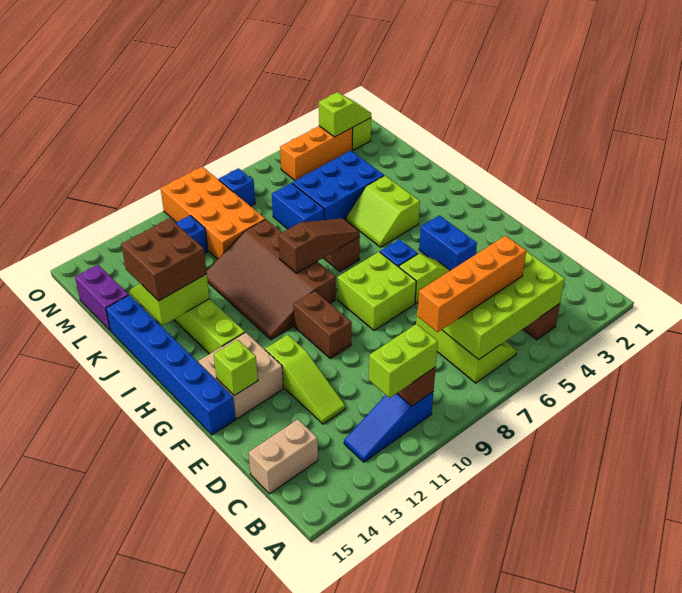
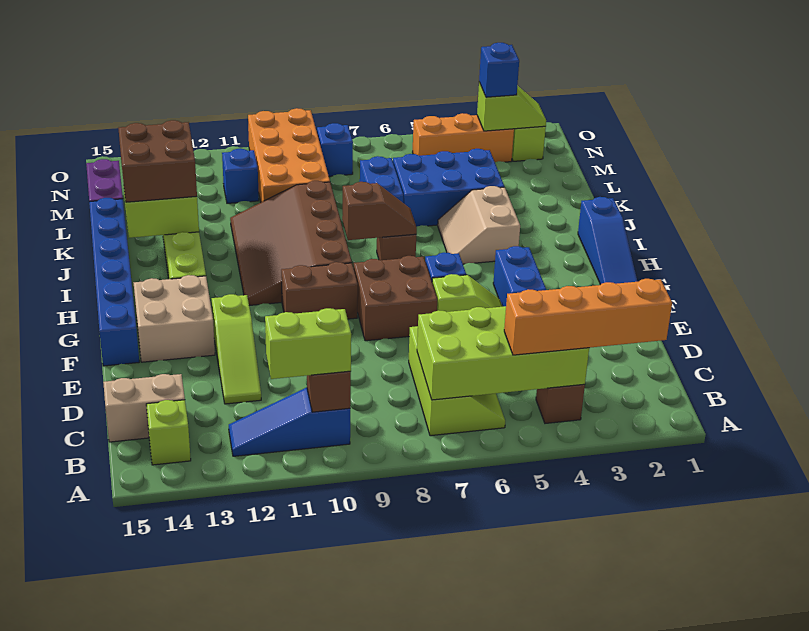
orange 1x4 brick [417,236,526,332] -> orange 1x4 brick moved to [504,279,672,355]
lime 2x2 brick [338,252,416,330] -> brown 2x2 brick [353,256,437,341]
brown 1x2 brick [293,291,352,359] -> brown 1x2 brick turned to [281,262,358,319]
lime 1x1 brick [214,340,258,396] -> lime 1x1 brick moved to [146,400,191,465]
none -> blue 1x3 slope [578,197,638,285]
lime 2x2 slope [346,176,420,247] -> tan 2x2 slope [438,186,520,264]
brown 1x3 slope [279,218,360,273] -> brown 1x2 slope [342,182,417,240]
none -> blue 1x1 brick [479,43,519,97]

